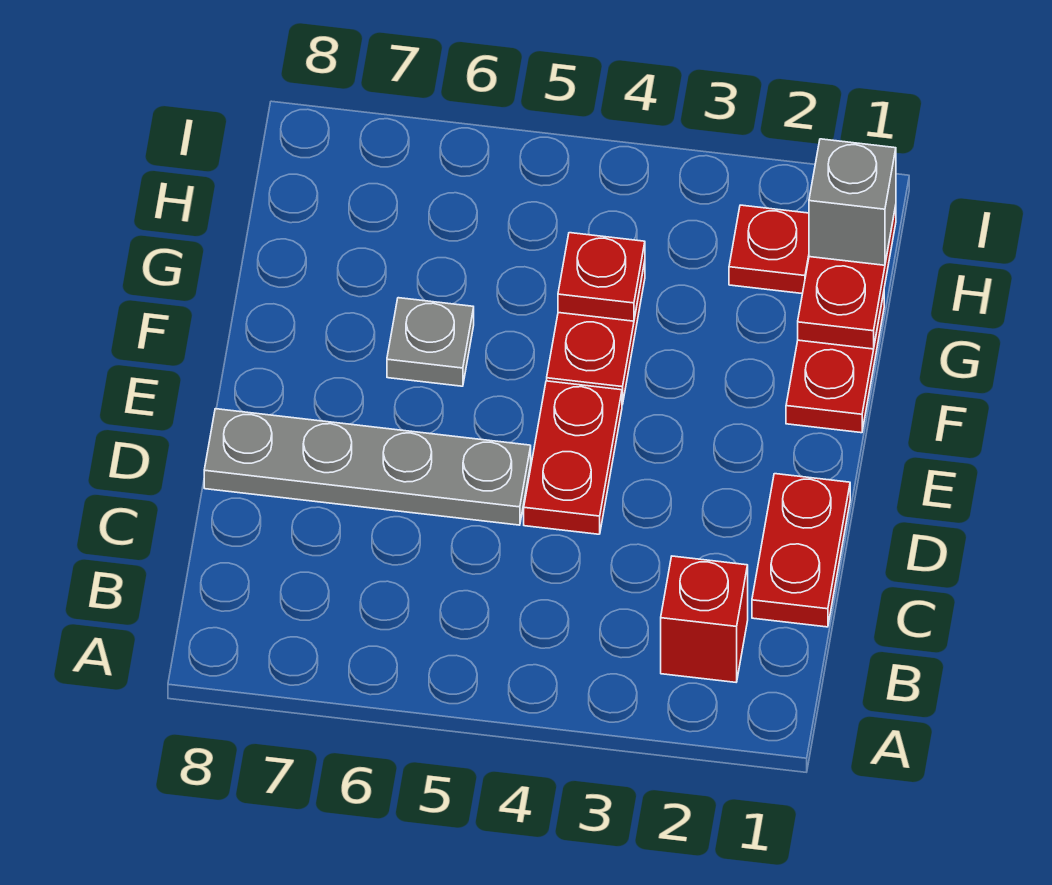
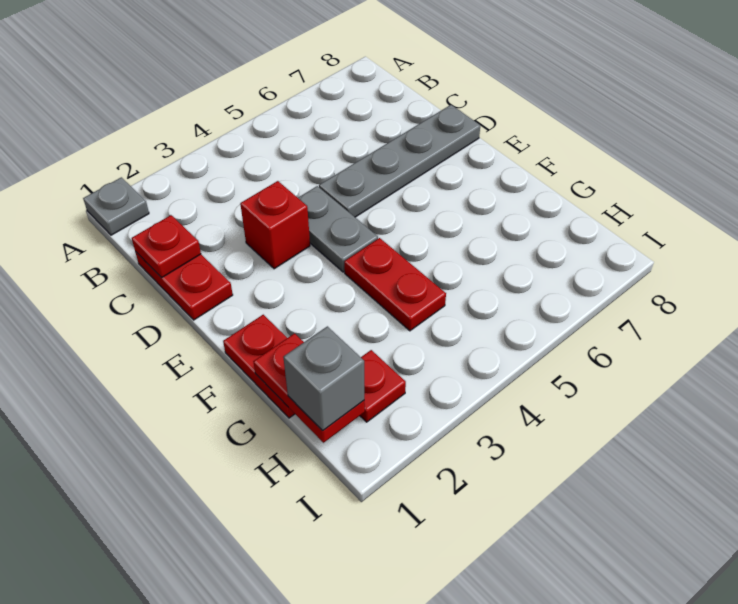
red 1x1 brick [661,556,748,682] -> red 1x1 brick moved to [240,181,310,269]
red 1x2 plate [524,381,622,534] -> grey 1x2 plate [298,186,378,272]
grey 1x1 plate [387,298,474,386] -> grey 1x1 plate moved to [83,177,149,235]
red 1x1 plate [558,233,645,321] -> red 1x1 plate moved to [132,215,201,278]

